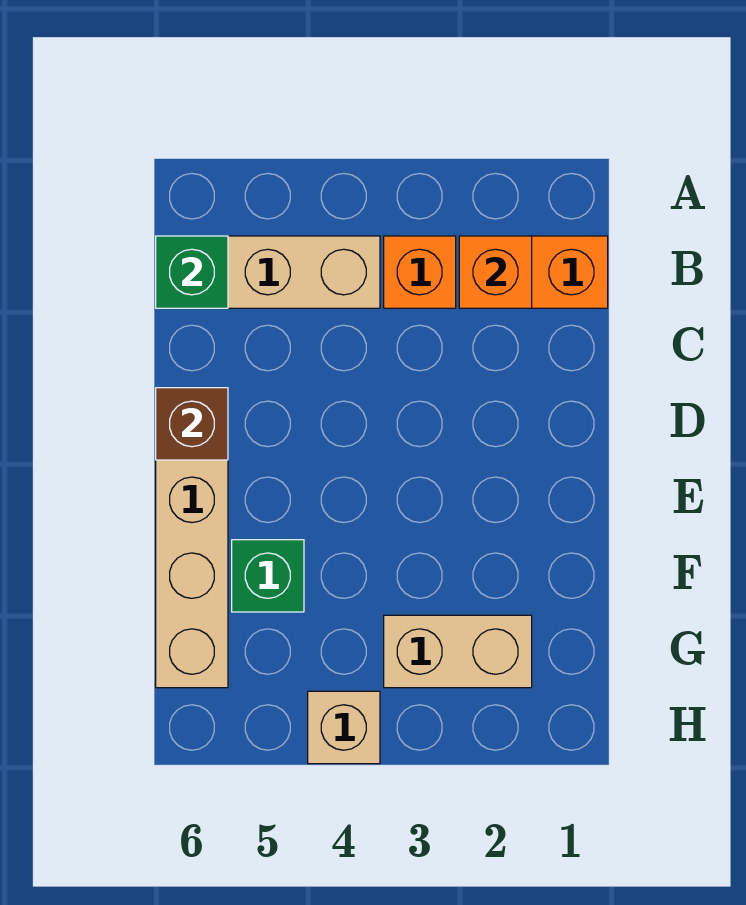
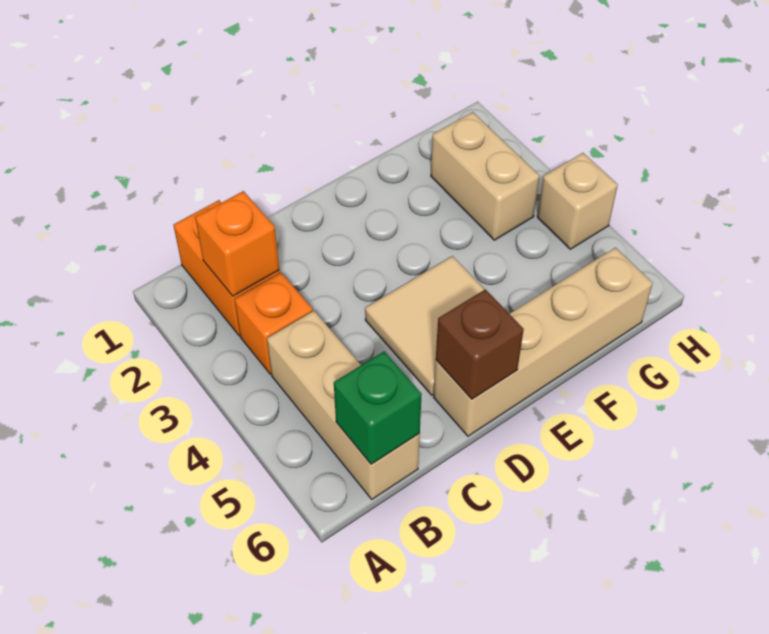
none -> tan 2x2 tile [365,256,485,395]
green 1x1 brick [232,540,304,612] -> none

